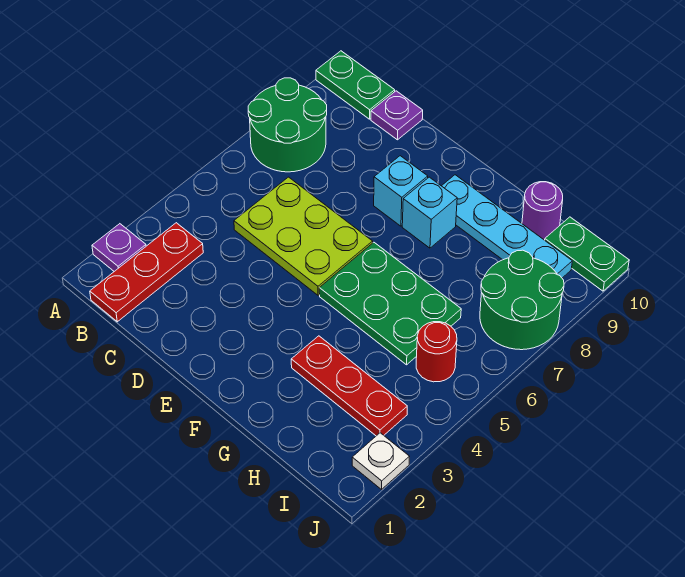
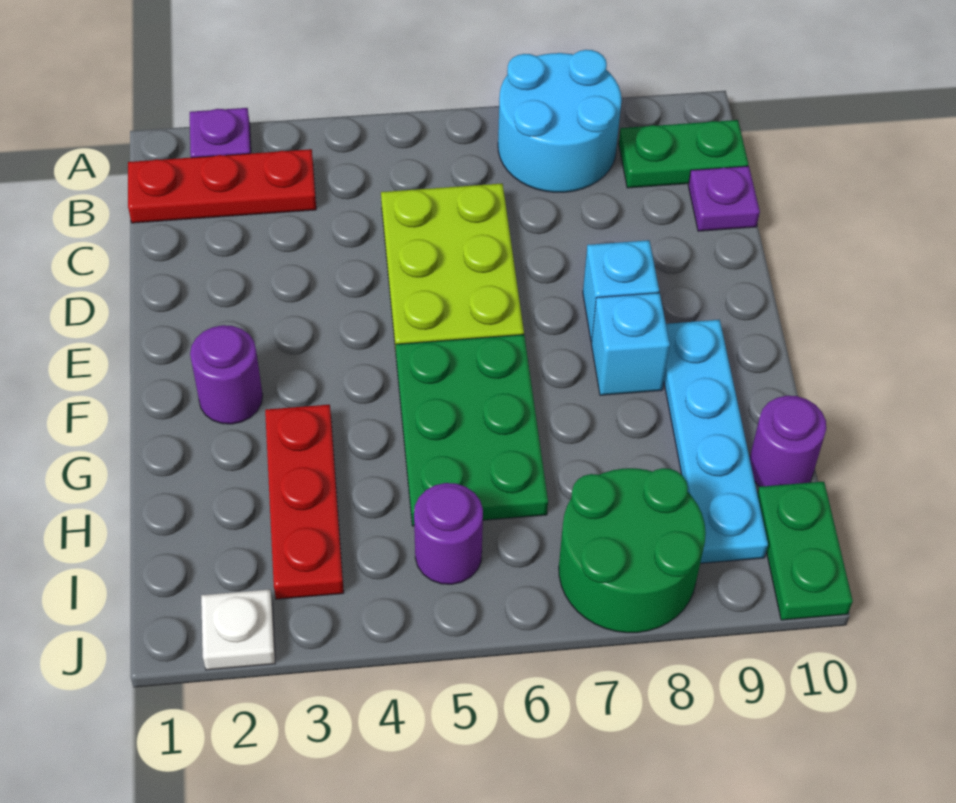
green 2x2 round brick [248,78,327,172] -> cyan 2x2 round brick [498,50,622,192]
green 1x2 plate [316,51,395,119] -> green 1x2 plate turned to [619,120,748,188]
none -> purple 1x1 round brick [190,325,263,424]
red 1x1 round brick [416,322,457,382] -> purple 1x1 round brick [414,483,483,584]

